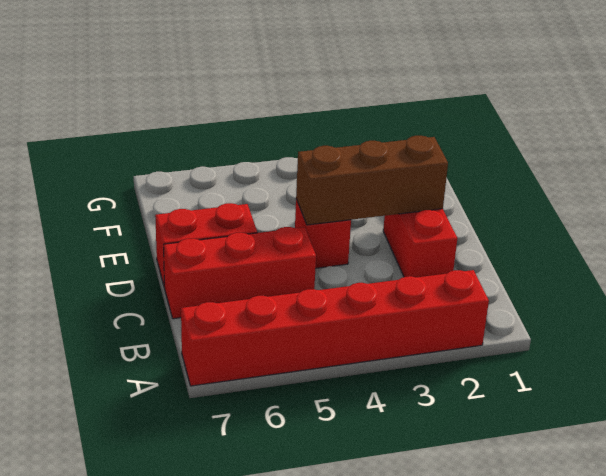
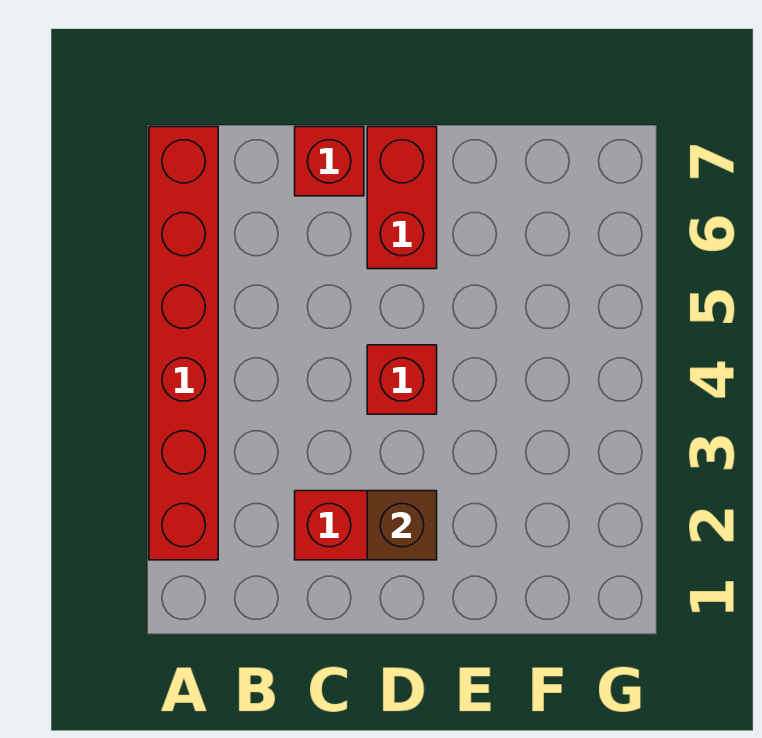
red 1x3 brick [164,227,316,319] -> red 1x1 brick [295,127,364,196]
brown 1x3 brick [296,136,448,225] -> brown 1x1 brick [367,491,437,560]

